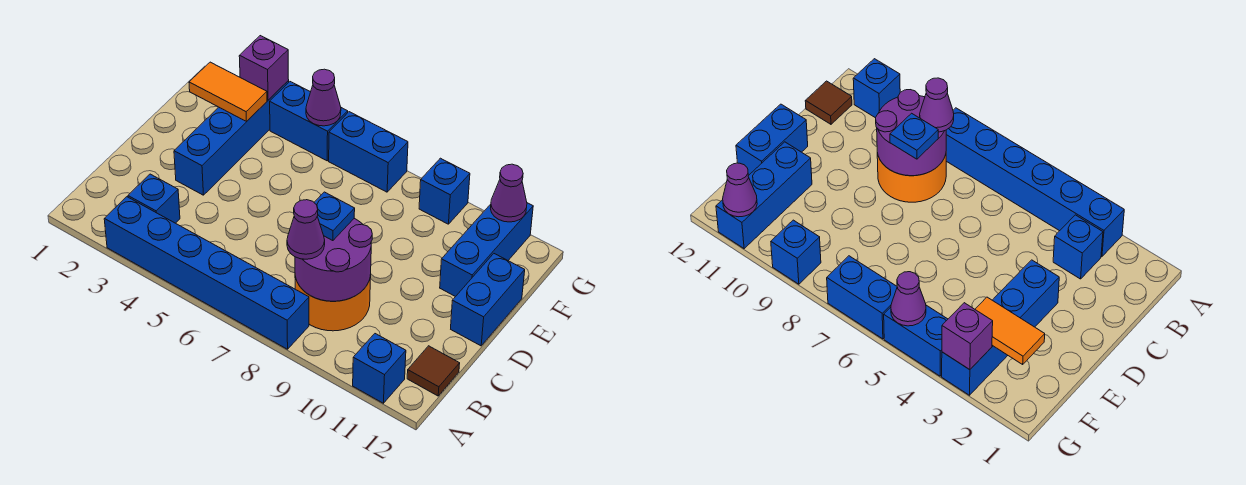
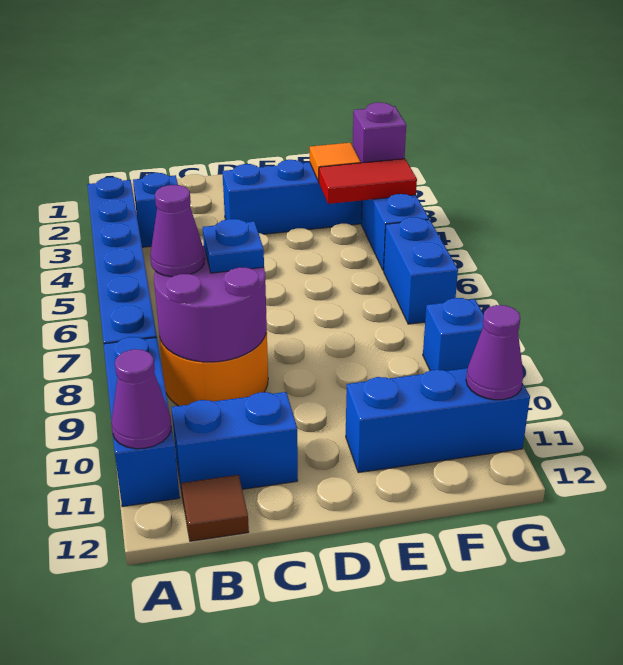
blue 1x1 brick [353,334,406,403] -> blue 1x3 brick [104,337,180,507]
blue 1x2 brick [451,254,525,346] -> blue 1x2 brick moved to [171,392,298,497]
orange 1x2 tile [189,62,267,121] -> orange 1x1 tile [310,143,361,181]
none -> red 1x2 tile [318,159,417,204]
purple 1x1 cone [306,69,341,126] -> purple 1x1 cone moved to [111,349,171,449]

